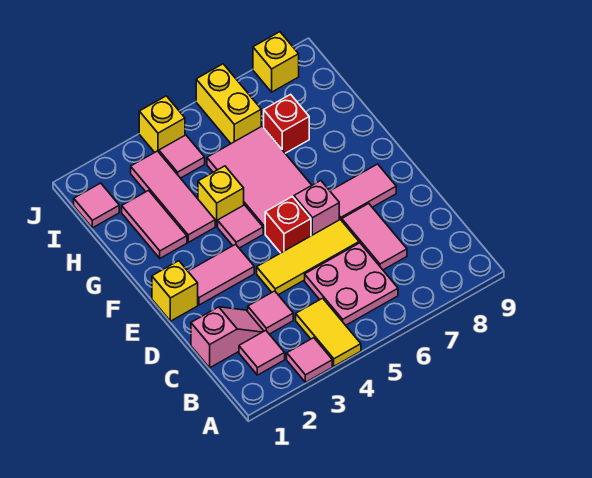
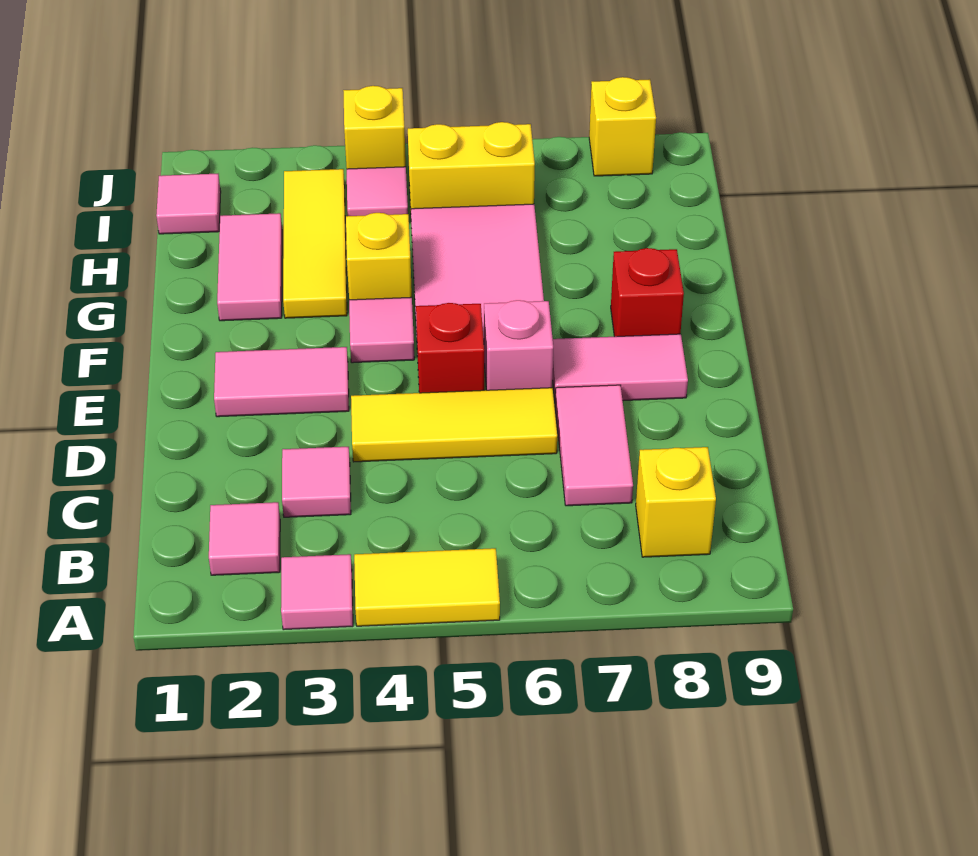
yellow 1x2 tile [296,298,361,366] -> yellow 1x2 tile turned to [354,548,500,626]
pink 2x2 plate [305,243,398,325] -> none
pink 1x2 slope [191,307,264,368] -> none
yellow 1x1 brick [152,261,198,321] -> yellow 1x1 brick moved to [636,447,716,557]
pink 1x3 tile [131,151,215,242] -> yellow 1x3 tile [283,169,347,318]
red 1x1 brick [264,94,309,153] -> red 1x1 brick moved to [611,248,684,337]
yellow 1x2 brick [196,64,261,143] -> yellow 1x2 brick turned to [408,122,535,209]

